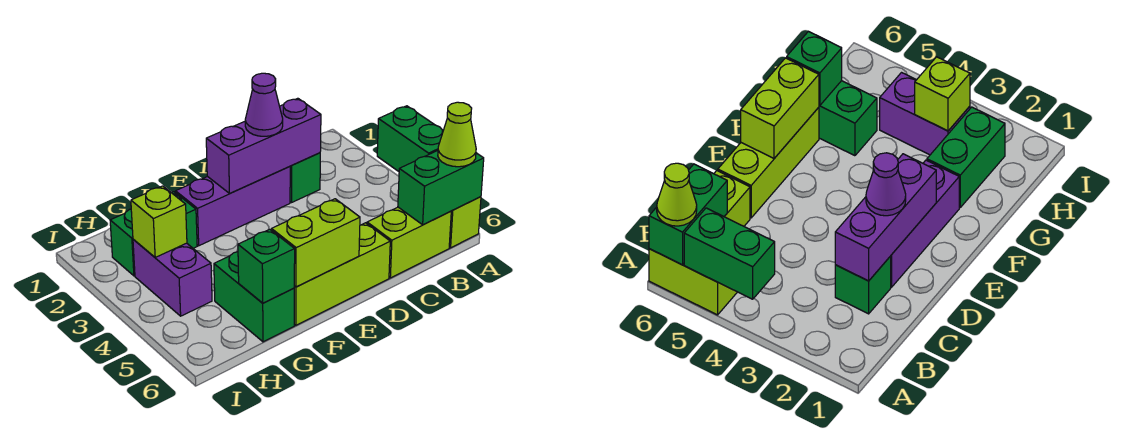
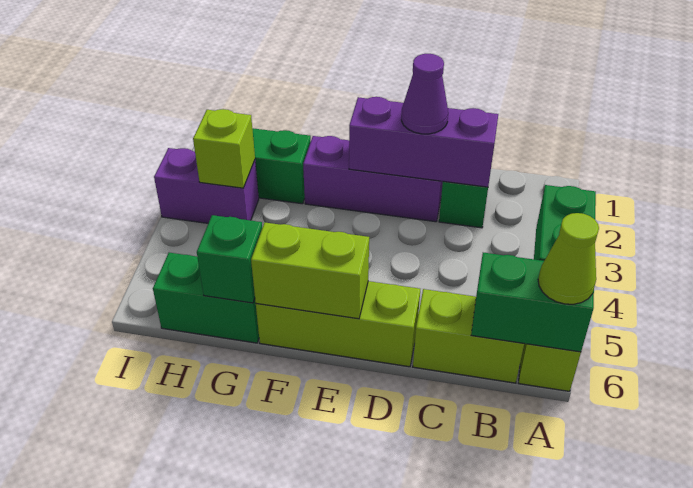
green 1x2 brick [214,252,294,342] -> green 1x2 brick turned to [153,253,259,343]
purple 1x2 brick [133,240,212,316] -> purple 1x2 brick turned to [154,148,259,223]

